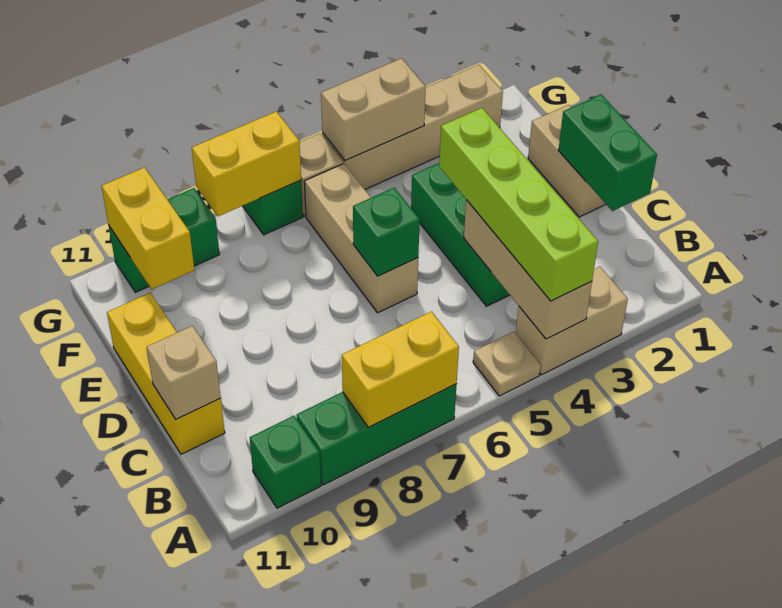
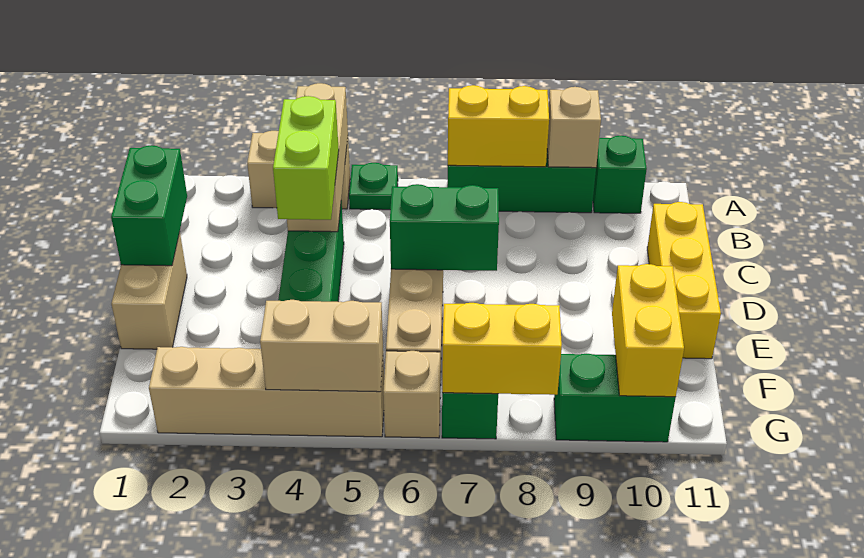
lime 1x4 brick [439,108,598,301] -> lime 1x2 brick [273,96,339,220]
tan 1x1 plate [473,332,541,396] -> green 1x1 plate [349,163,398,210]
tan 1x1 brick [147,326,221,419] -> tan 1x1 brick moved to [547,87,601,168]
green 1x1 brick [353,188,420,276] -> green 1x2 brick [390,184,499,271]

